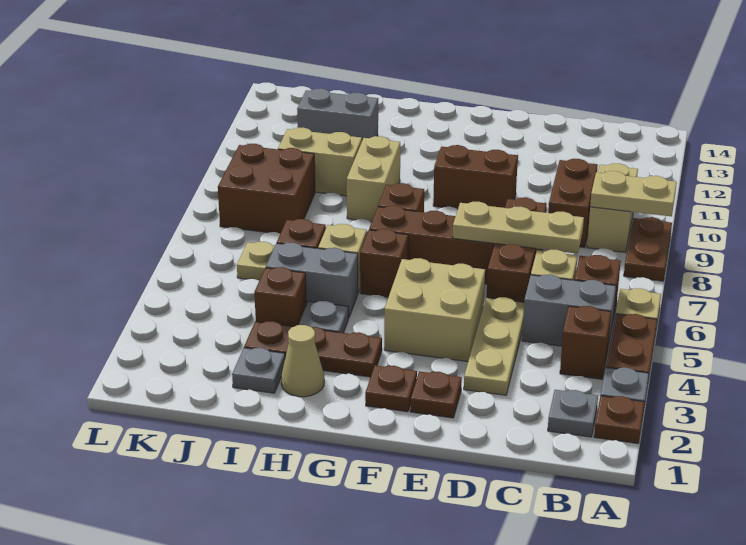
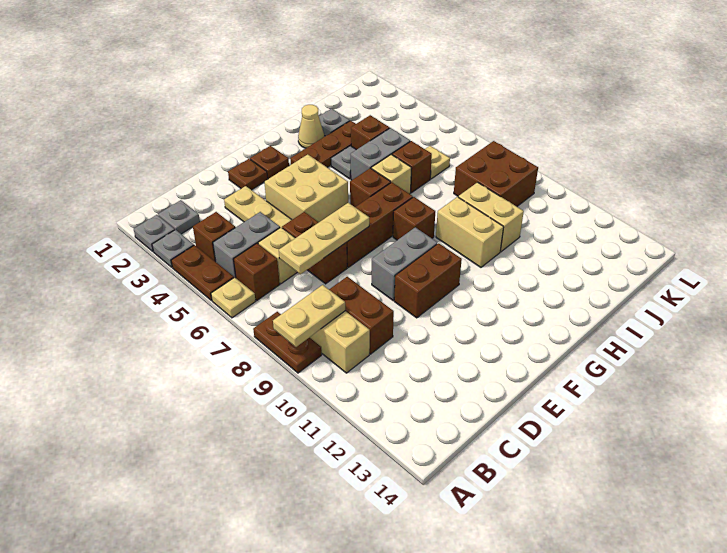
brown 1x1 plate [594,396,644,444] -> grey 1x1 plate [134,215,175,251]
brown 1x3 brick [486,198,547,302] -> brown 1x2 brick [282,212,347,284]
tan 1x2 brick [278,127,362,196] -> tan 1x2 brick turned to [458,182,524,252]
grey 1x2 brick [297,88,378,140] -> grey 1x2 brick moved to [372,227,437,300]

